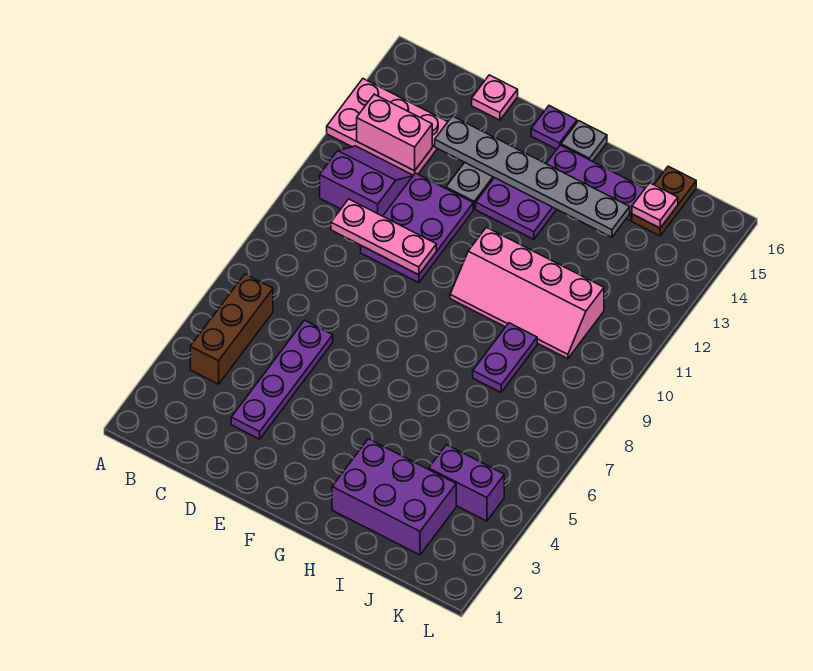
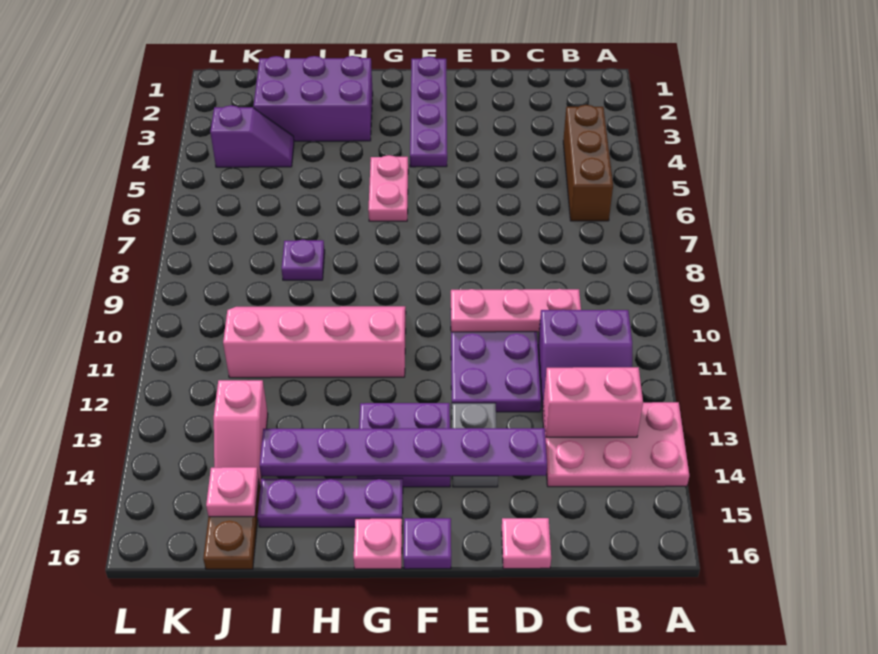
purple 1x4 plate [231,320,333,439] -> purple 1x4 plate moved to [410,56,447,167]
grey 1x6 plate [435,116,630,237] -> purple 1x6 plate [260,428,547,476]
none -> pink 1x2 plate [368,155,408,221]
grey 1x1 plate [561,121,607,162] -> pink 1x1 plate [354,519,402,569]
purple 1x2 plate [473,323,537,392] -> purple 1x1 plate [282,240,325,280]
purple 1x2 brick [429,445,504,521] -> purple 1x2 slope [210,105,294,167]
none -> pink 1x2 slope [214,380,268,485]

